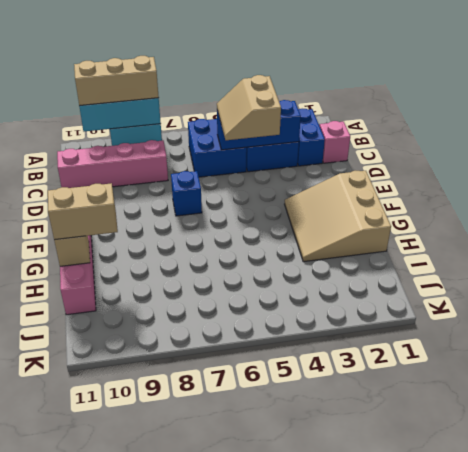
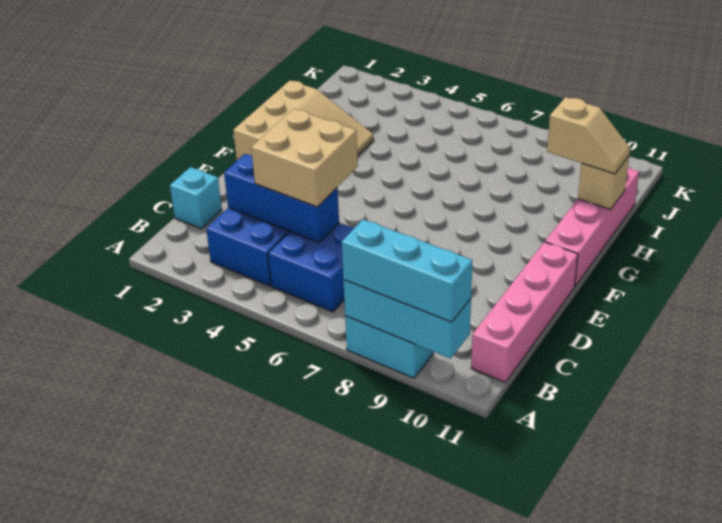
tan 1x3 brick [74,56,159,106] -> cyan 1x3 brick [342,219,473,322]
blue 1x2 brick [297,109,325,166] -> none
pink 1x1 brick [320,121,350,163] -> cyan 1x1 brick [170,167,222,229]
tan 2x2 slope [217,75,281,140] -> tan 2x2 brick [251,109,358,207]
pink 1x4 brick [57,140,168,188] -> pink 1x4 brick turned to [471,242,578,382]
blue 1x1 brick [171,171,202,216] -> none
tan 1x2 brick [48,183,118,240] -> tan 1x2 slope [547,97,630,174]

